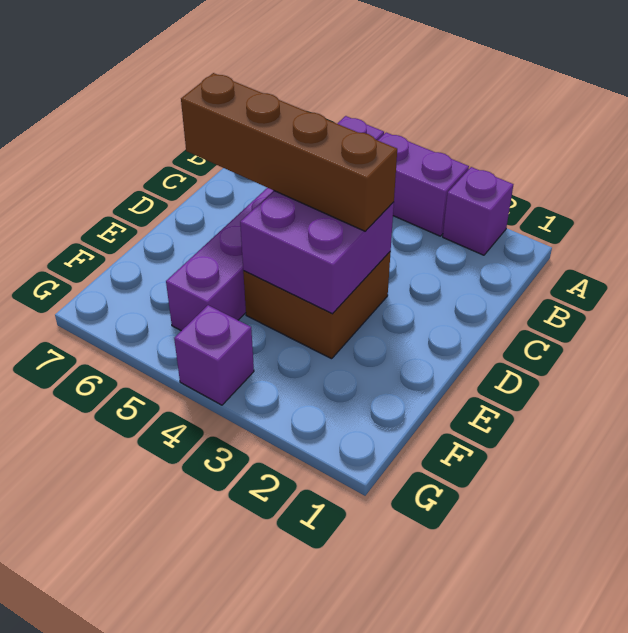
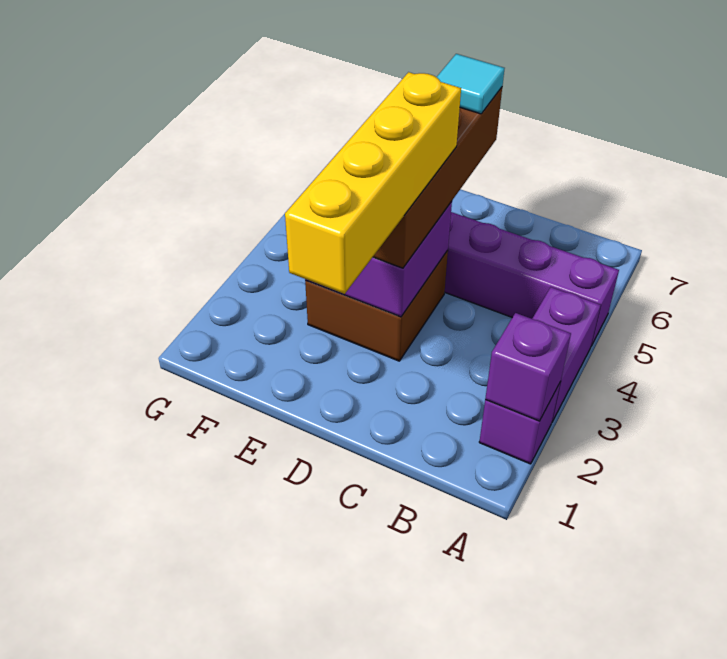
none -> yellow 1x4 brick [285,72,461,294]
none -> cyan 1x1 tile [437,54,505,114]
purple 1x1 brick [174,305,254,405] -> purple 1x1 brick moved to [485,313,571,421]

